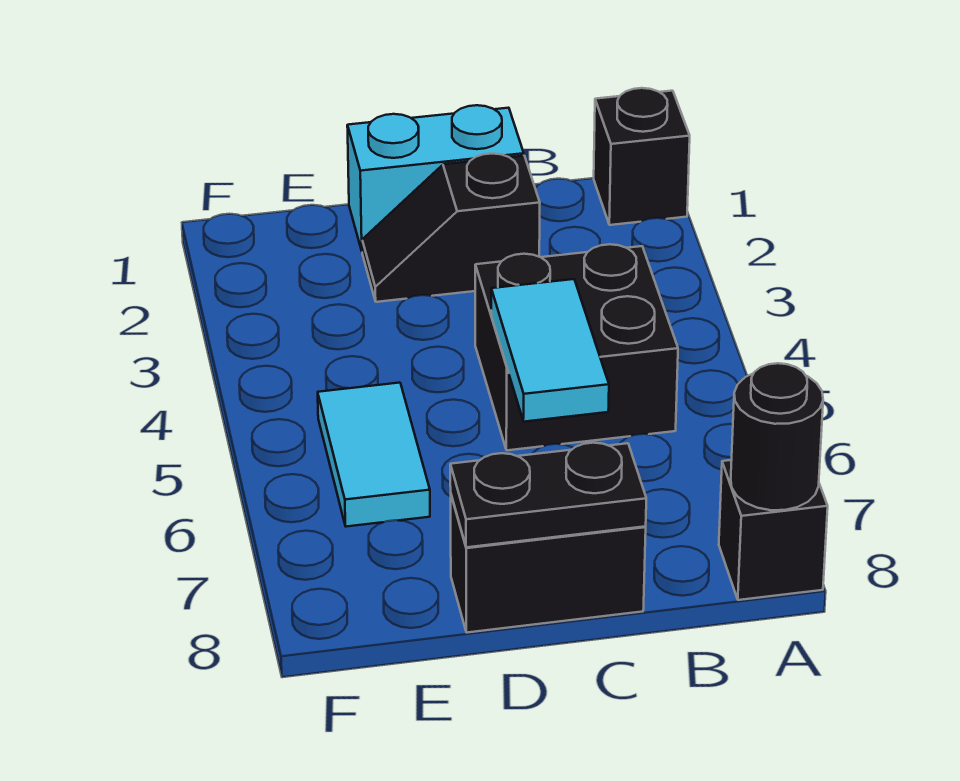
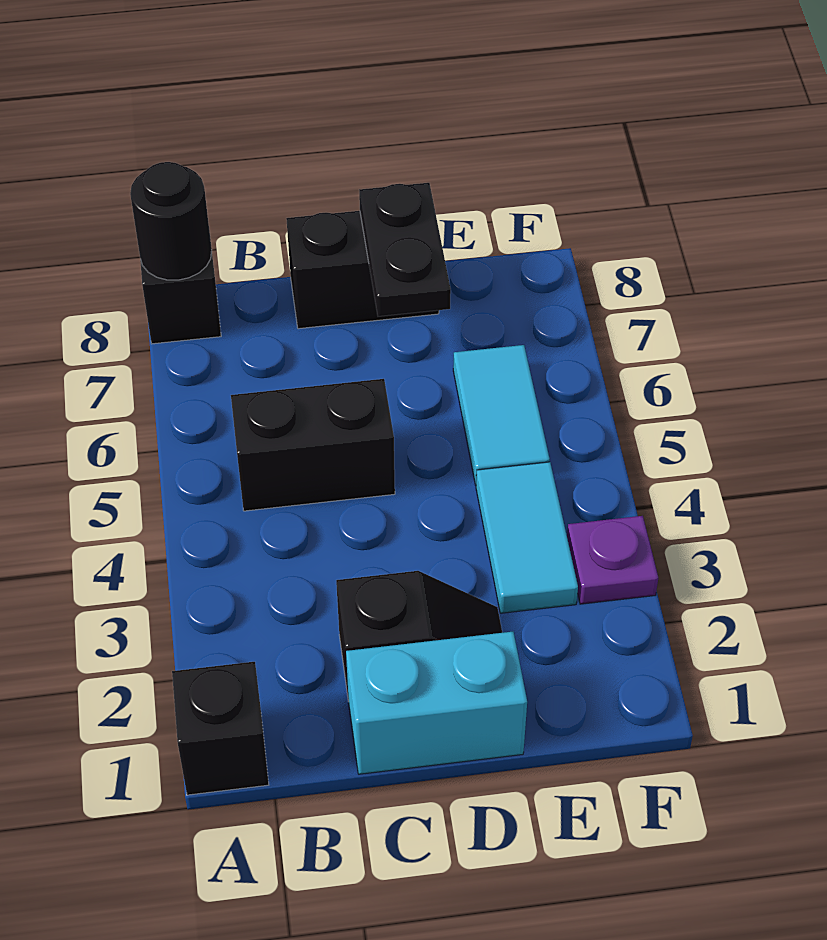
black 2x2 brick [475,244,678,450] -> black 1x2 brick [231,379,395,511]
cyan 1x2 tile [491,279,609,422] -> cyan 1x2 tile moved to [476,462,578,613]
black 1x2 plate [450,443,646,547] -> black 1x2 plate turned to [359,183,451,316]
none -> purple 1x1 plate [567,516,658,604]

